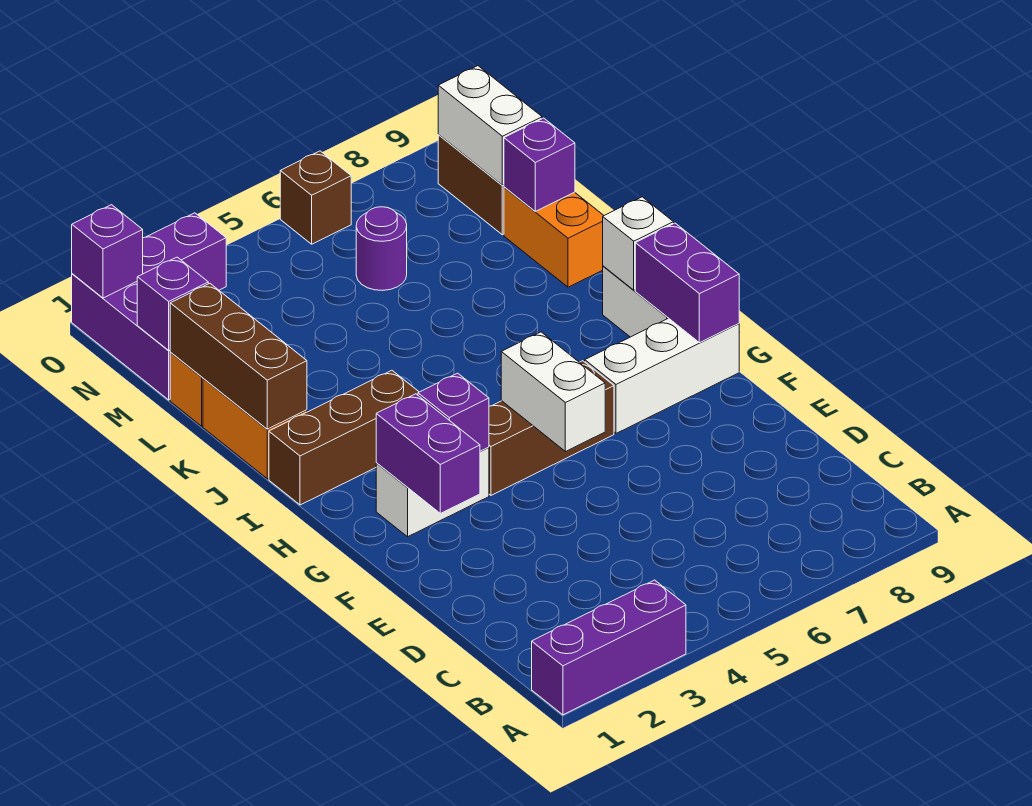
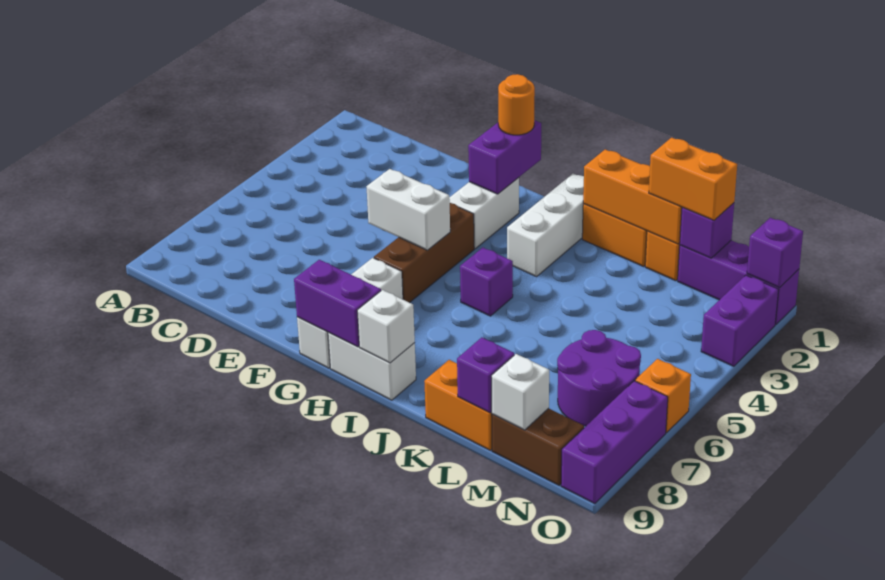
purple 1x3 brick [532,580,686,715] -> purple 1x3 brick moved to [561,381,668,504]
purple 1x2 brick [376,394,480,513] -> purple 1x2 brick turned to [468,120,541,194]
none -> orange 1x1 round brick [498,74,535,135]
purple 1x1 brick [418,373,489,451] -> purple 1x1 brick moved to [460,247,513,316]
brown 1x3 brick [269,370,419,505] -> white 1x3 brick [507,174,584,277]
brown 1x3 brick [170,284,307,429] -> orange 1x3 brick [583,149,682,244]
none -> orange 1x2 brick [649,138,737,220]
purple 1x1 round brick [356,207,407,290] -> purple 2x2 round brick [557,330,641,426]
white 1x2 brick [438,66,542,185] -> white 1x1 brick [491,354,549,430]
brown 1x1 brick [280,151,351,244] -> orange 1x1 brick [635,359,691,433]

